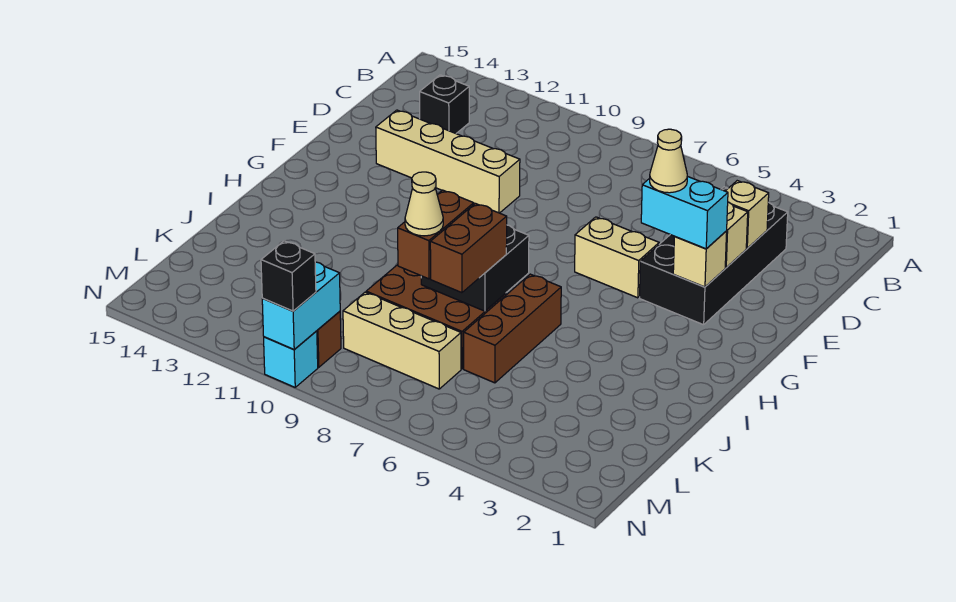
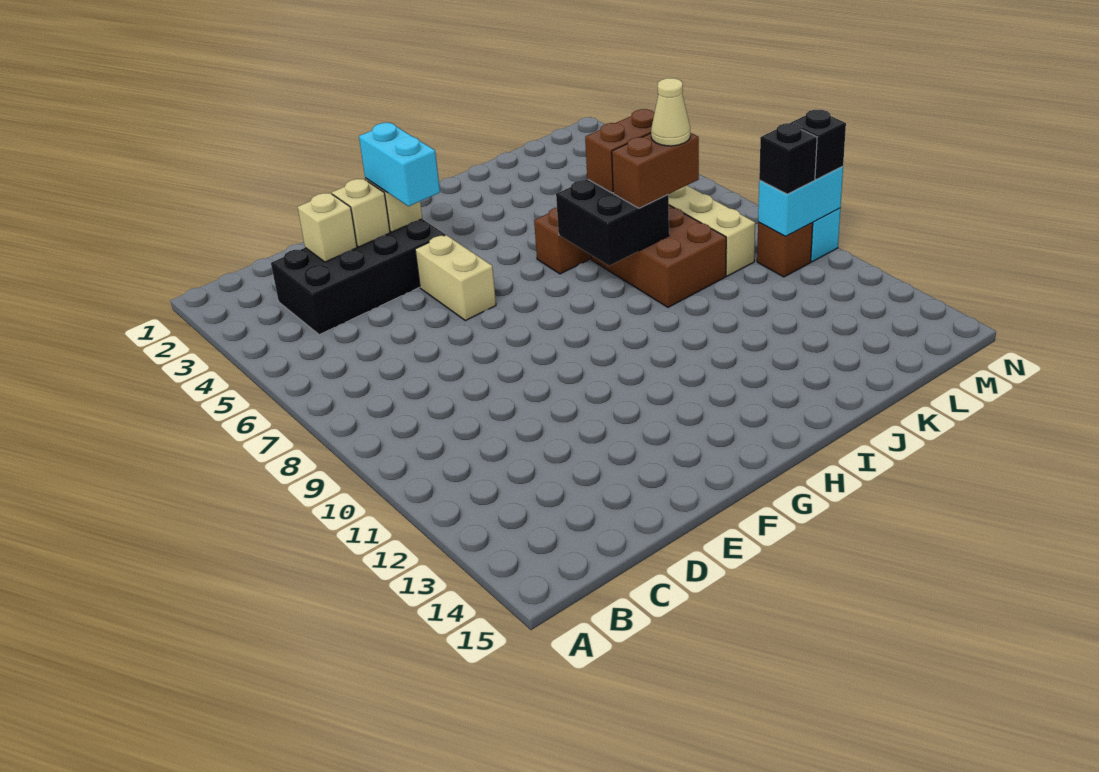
black 1x1 brick [420,75,469,133] -> black 1x1 brick moved to [759,123,817,194]
tan 1x4 brick [376,110,520,213] -> none
tan 1x1 cone [650,129,687,193] -> none

